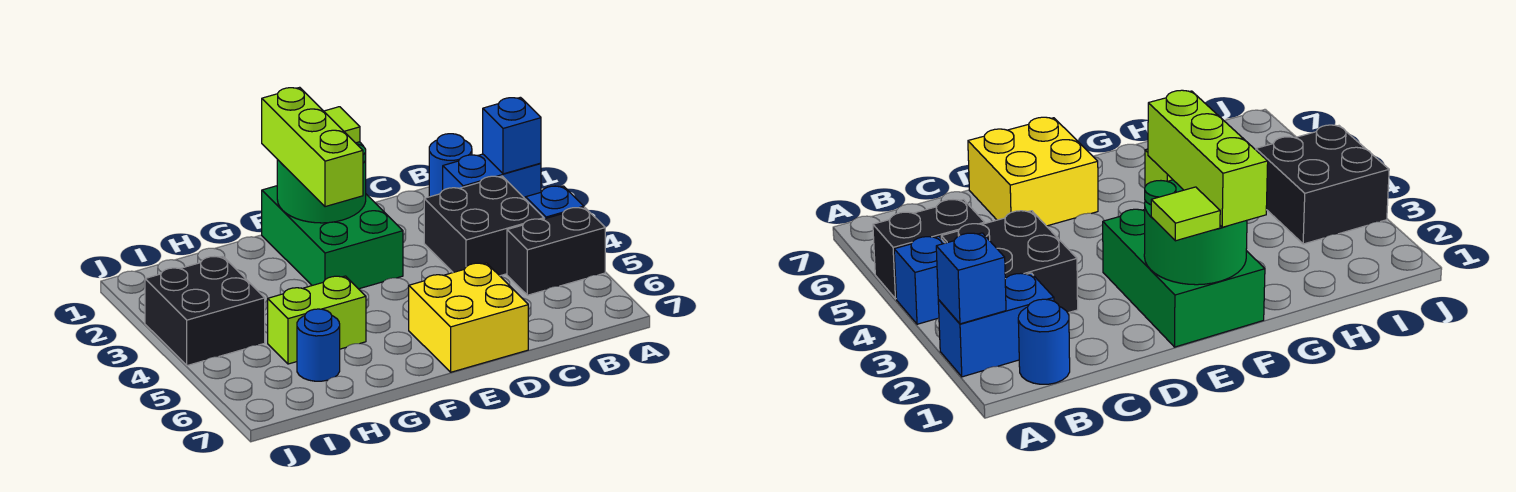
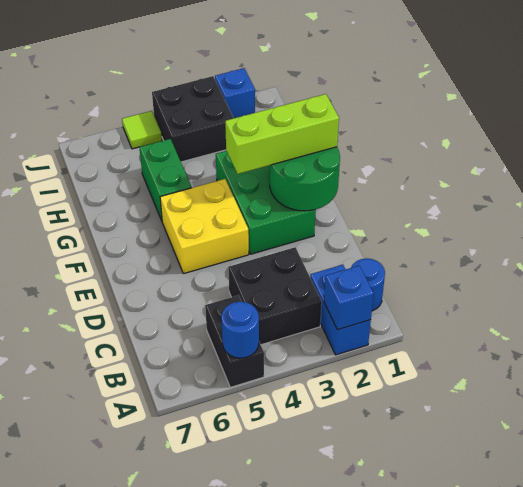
blue 1x1 brick [525,186,584,219] -> blue 1x1 brick moved to [215,68,255,118]
yellow 2x2 brick [409,263,528,372] -> yellow 2x2 brick moved to [160,179,249,274]
green 2x3 brick [262,186,403,289] -> green 2x3 brick turned to [216,151,316,254]
lime 1x1 tile [324,107,360,143] -> lime 1x1 tile moved to [122,111,162,149]
lime 1x2 brick [268,276,366,364] -> green 1x2 brick [139,139,192,220]
blue 1x1 round brick [297,309,340,381] -> blue 1x1 round brick moved to [221,302,259,358]

